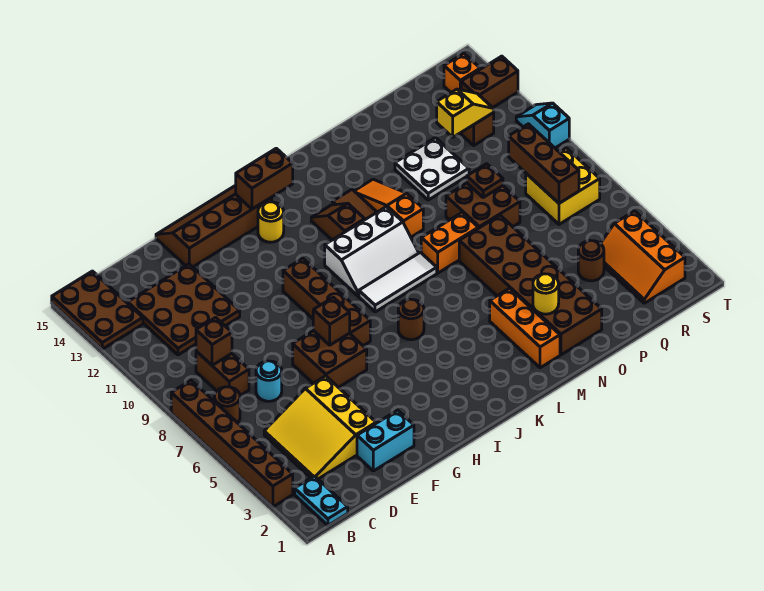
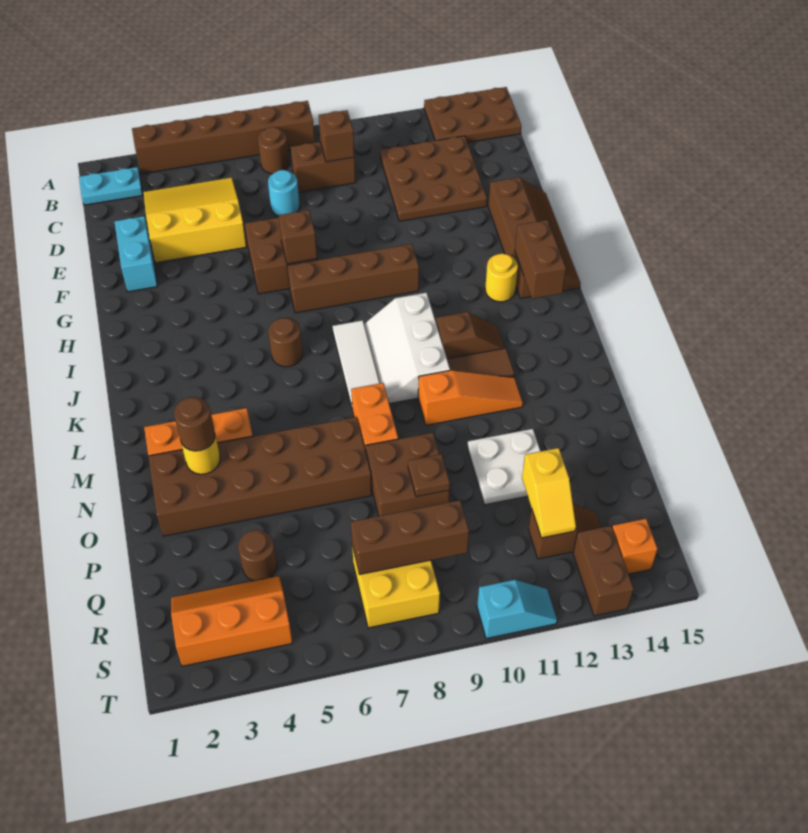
none -> brown 1x1 round brick [174,397,215,451]

